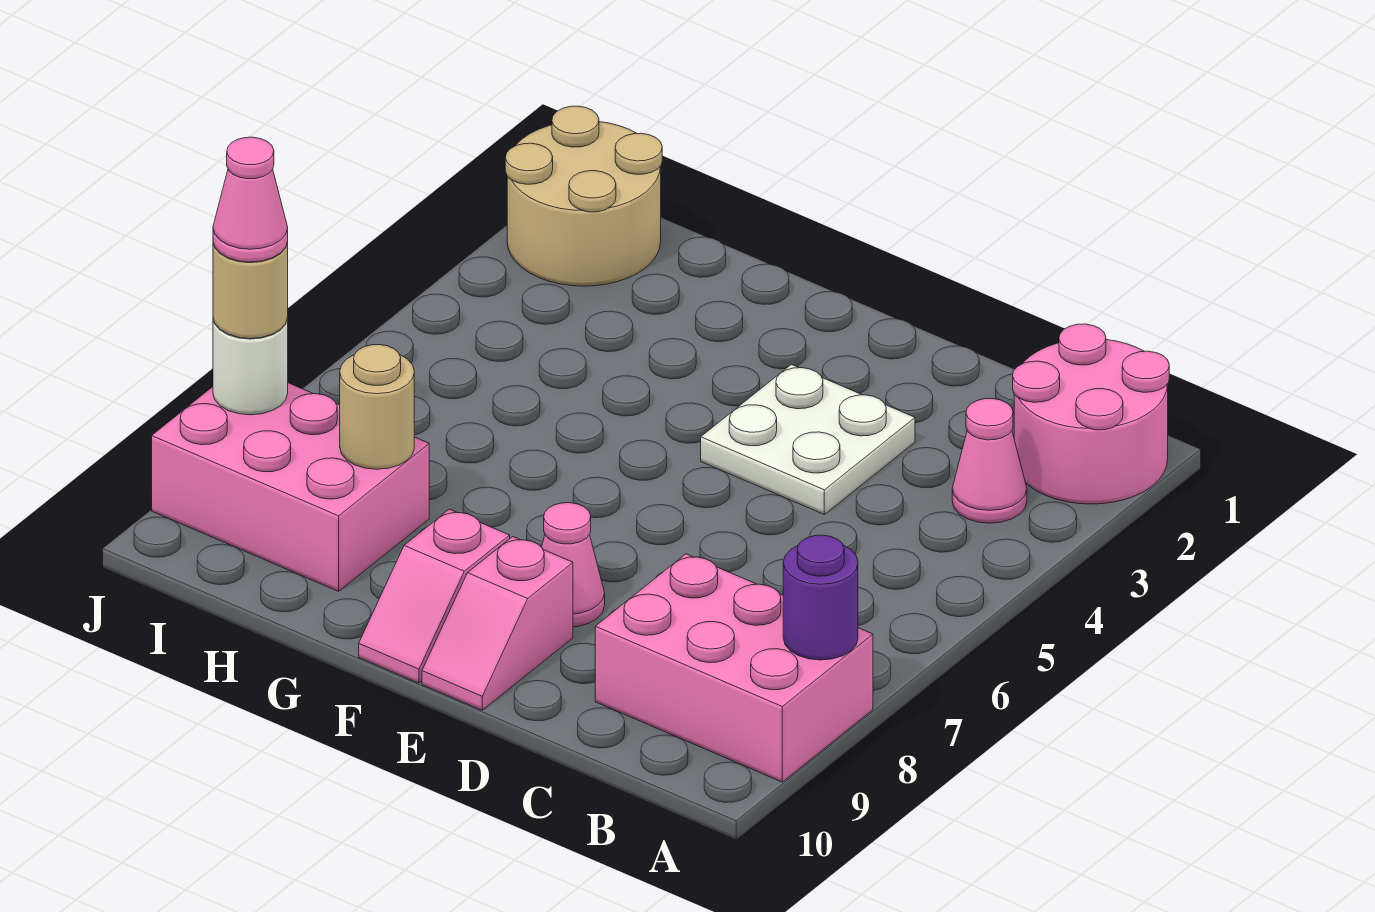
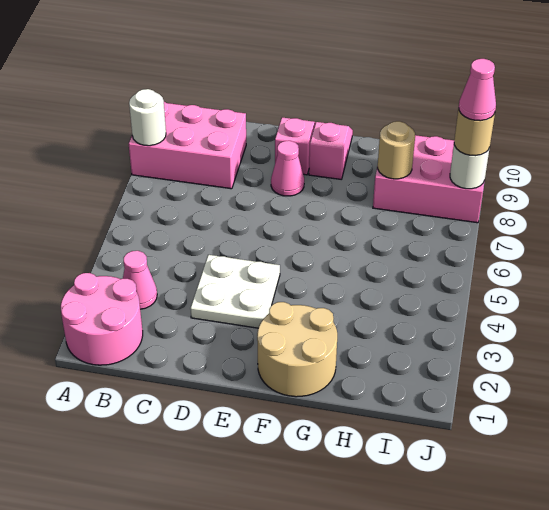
purple 1x1 round brick [783,535,858,660] -> white 1x1 round brick [129,89,166,146]
tan 2x2 round brick [505,106,662,286] -> tan 2x2 round brick moved to [257,302,337,397]

